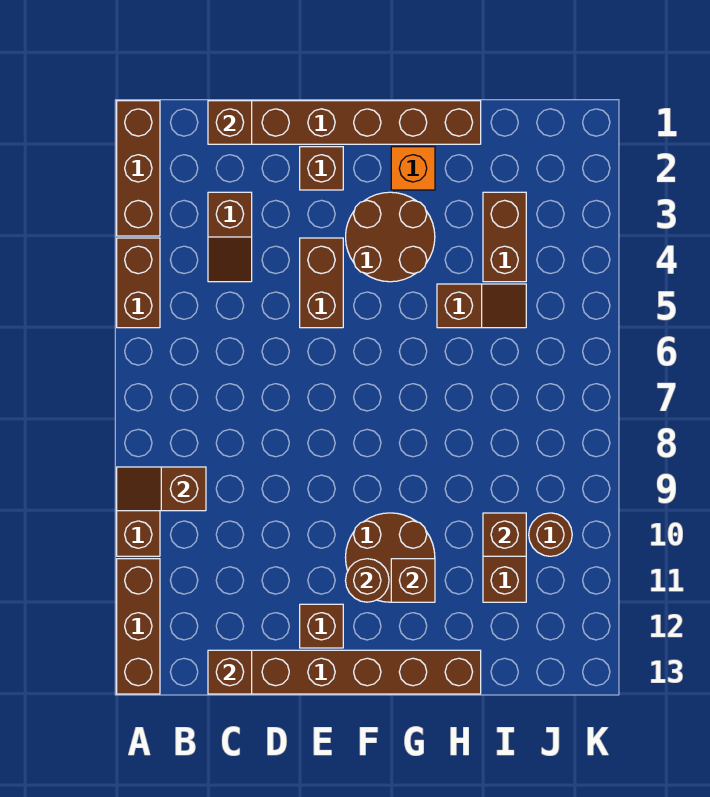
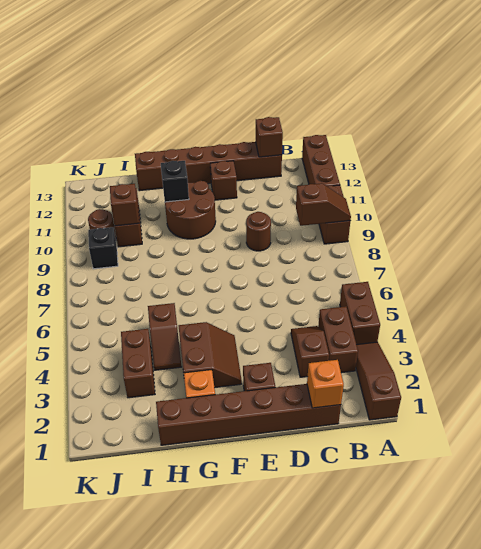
brown 1x3 brick [117,101,160,236] -> brown 1x3 slope [356,342,401,420]
brown 1x1 brick [208,101,252,144] -> orange 1x1 brick [307,360,344,408]
brown 1x2 brick [300,238,343,328] -> brown 1x2 brick moved to [318,306,358,373]
brown 2x2 round brick [346,192,435,282] -> brown 2x2 slope [179,322,242,388]
brown 1x1 round brick [346,559,389,602] -> brown 1x1 round brick moved to [246,212,271,251]
brown 1x1 brick [391,559,435,602] -> black 1x1 brick [161,161,189,202]
brown 1x2 slope [437,284,526,328] -> brown 1x2 slope turned to [148,303,181,370]
none -> black 1x1 brick [88,227,118,269]

